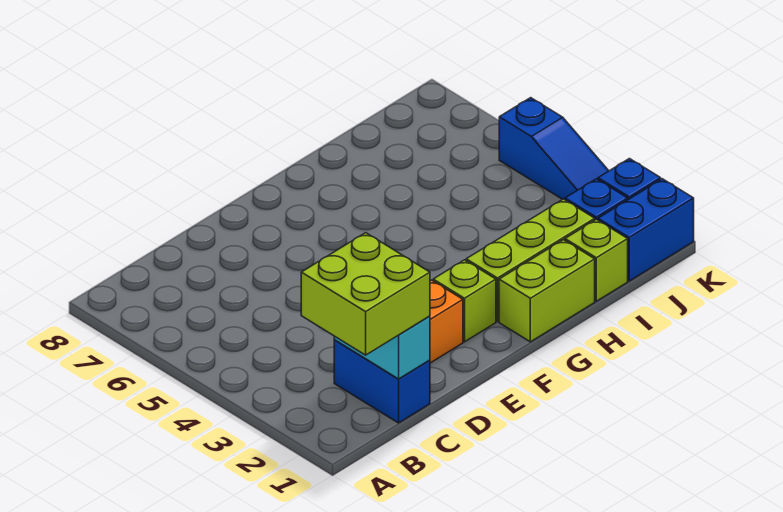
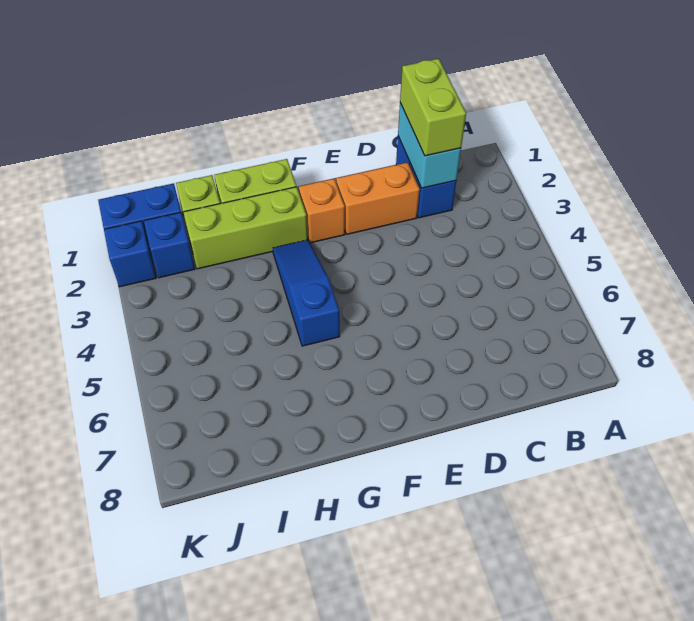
lime 2x2 brick [301,233,430,355] -> lime 1x2 brick [400,59,466,156]
lime 1x1 brick [433,260,496,342] -> orange 1x1 brick [299,179,345,243]
blue 1x3 slope [499,98,609,200] -> blue 1x3 slope moved to [273,240,340,346]

